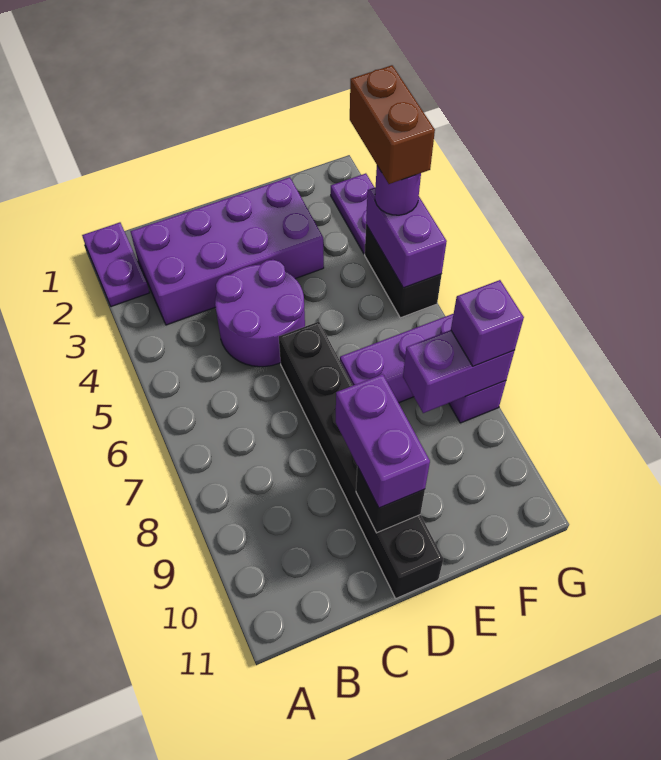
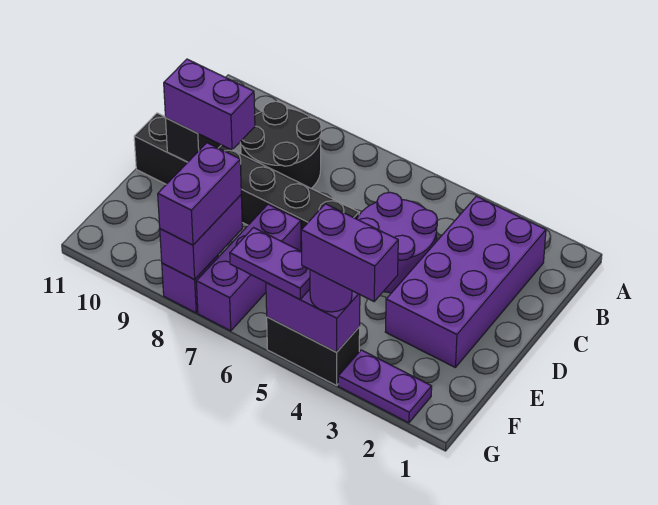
purple 1x2 plate [82,222,149,307] -> purple 1x2 plate moved to [230,228,310,299]
none -> black 2x2 round brick [240,101,321,188]
brown 1x2 brick [350,65,435,184] -> purple 1x2 brick [301,204,398,301]
purple 1x1 brick [451,280,524,366] -> purple 1x2 brick [158,143,241,245]

